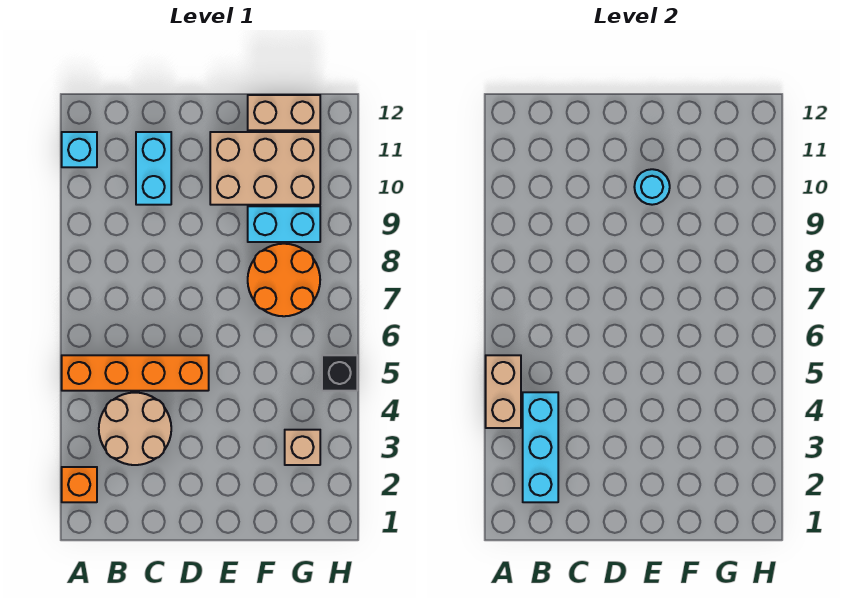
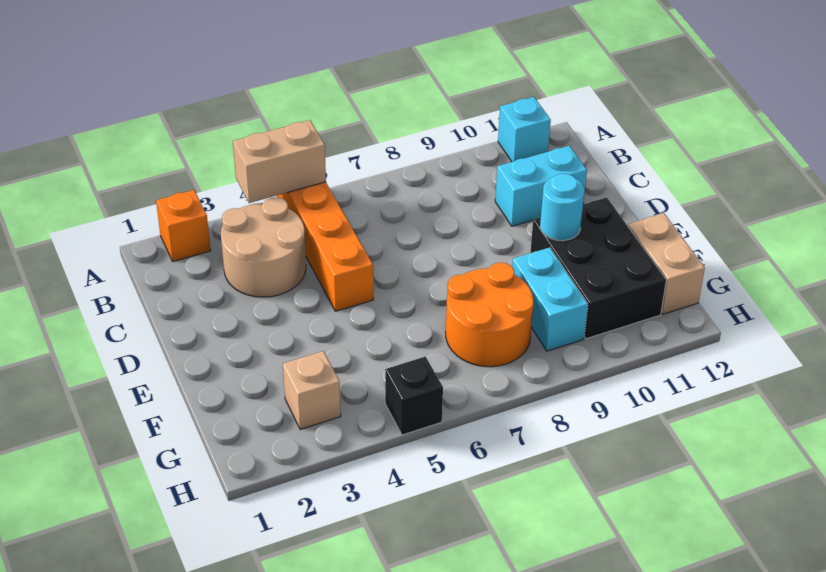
cyan 1x3 brick [523,392,558,502] -> none
tan 2x3 brick [210,132,320,205] -> black 2x3 brick [530,198,666,339]

